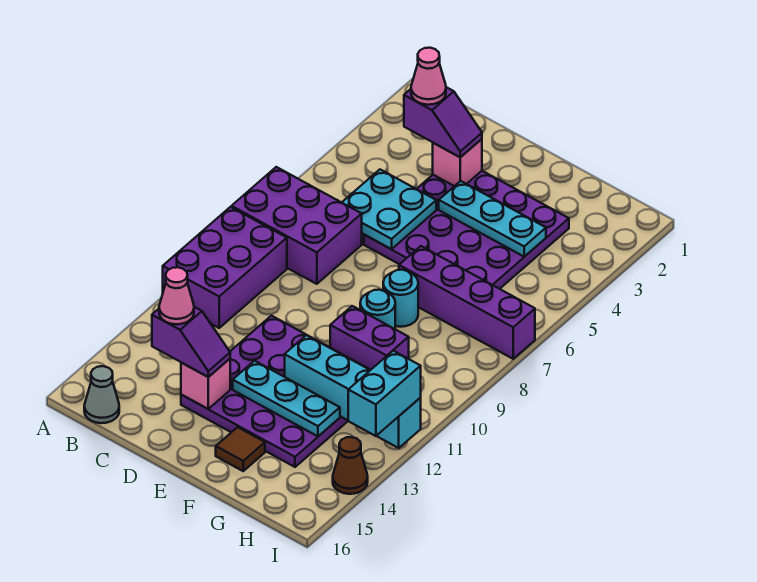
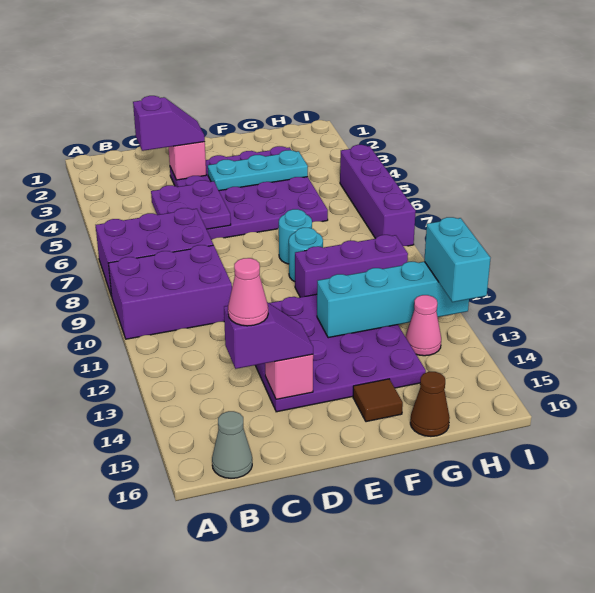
purple 2x3 brick [163,207,287,328] -> purple 2x3 brick turned to [108,245,232,339]
pink 1x1 cone [411,48,446,105] -> pink 1x1 cone moved to [406,295,441,356]
cyan 2x2 plate [342,170,436,249] -> purple 2x2 plate [151,180,231,229]
cyan 1x3 plate [233,361,340,436] -> none
purple 1x4 brick [399,246,535,359] -> purple 1x4 brick turned to [340,145,416,246]
purple 1x2 brick [330,306,409,370] -> purple 1x3 brick [295,235,408,297]
brown 1x1 cone [333,437,368,494] -> brown 1x1 cone moved to [410,372,450,436]

